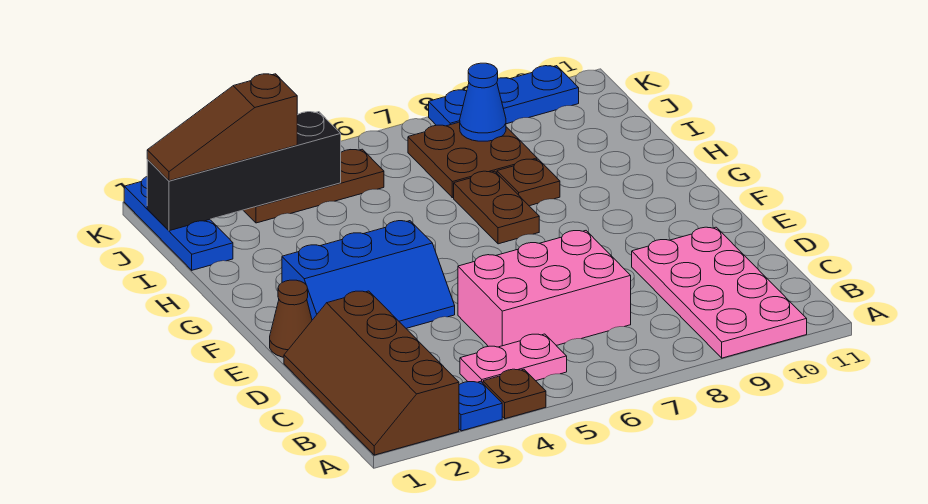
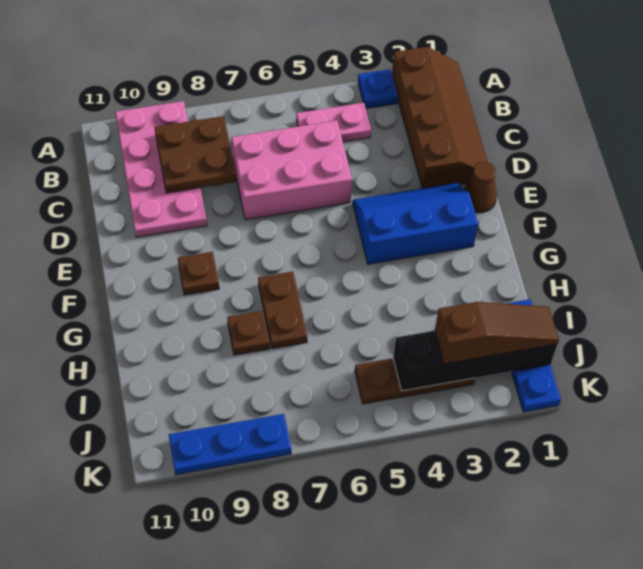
brown 1x1 plate [483,369,546,419] -> brown 1x1 plate moved to [178,252,219,295]
brown 2x2 plate [408,122,537,198] -> brown 2x2 plate moved to [155,116,237,193]
blue 1x1 cone [460,63,506,141] -> none

